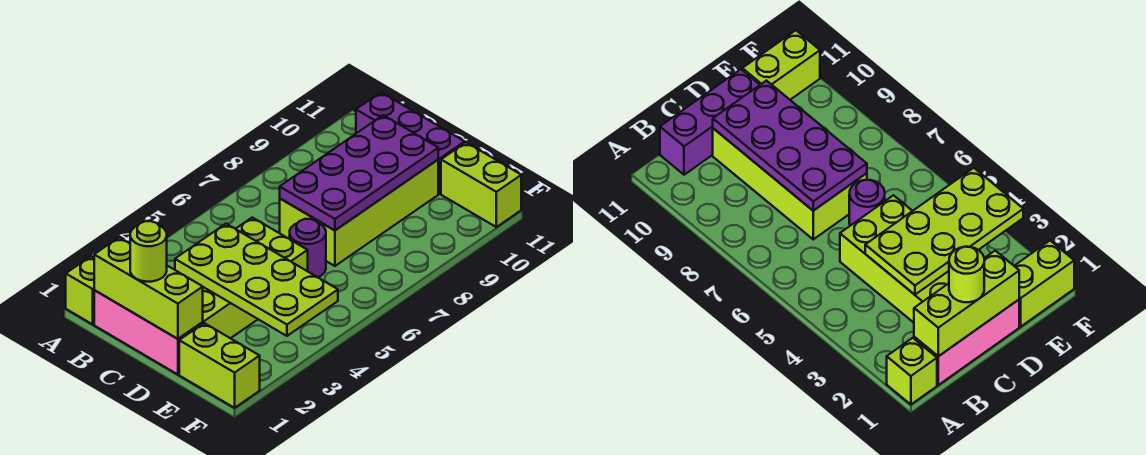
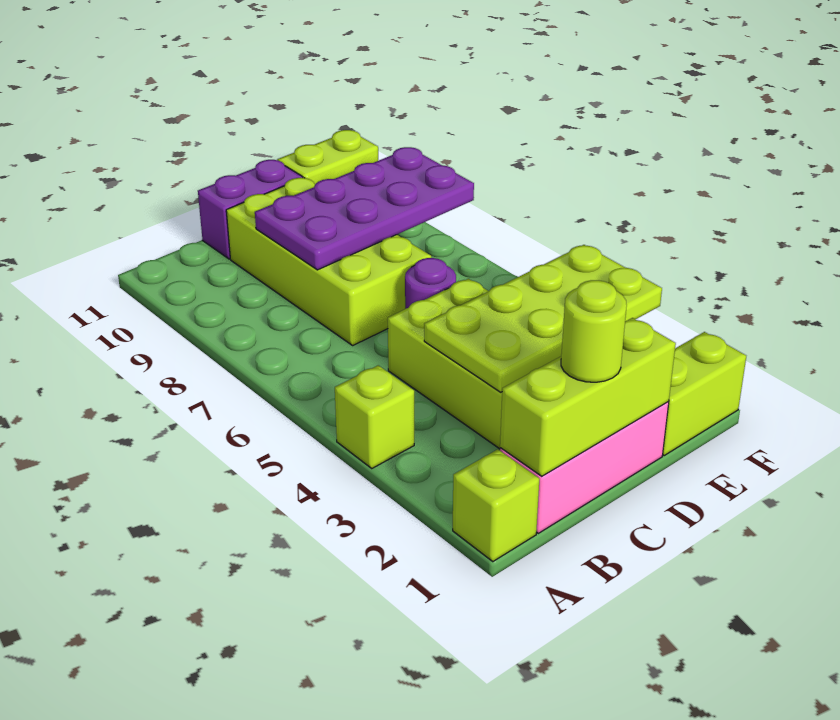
none -> lime 1x1 brick [335,365,414,468]
purple 1x3 brick [356,92,465,194] -> purple 1x2 brick [198,160,303,259]
purple 2x4 plate [280,115,438,230] -> purple 2x4 plate turned to [255,147,474,270]

